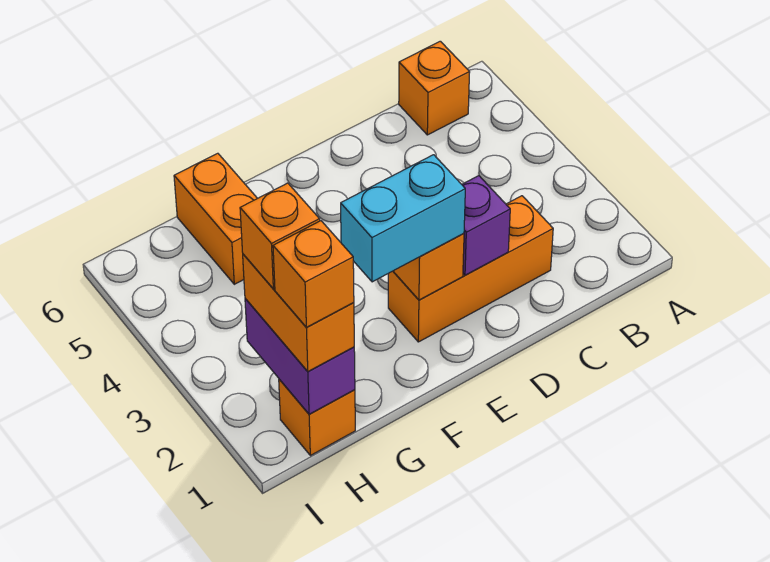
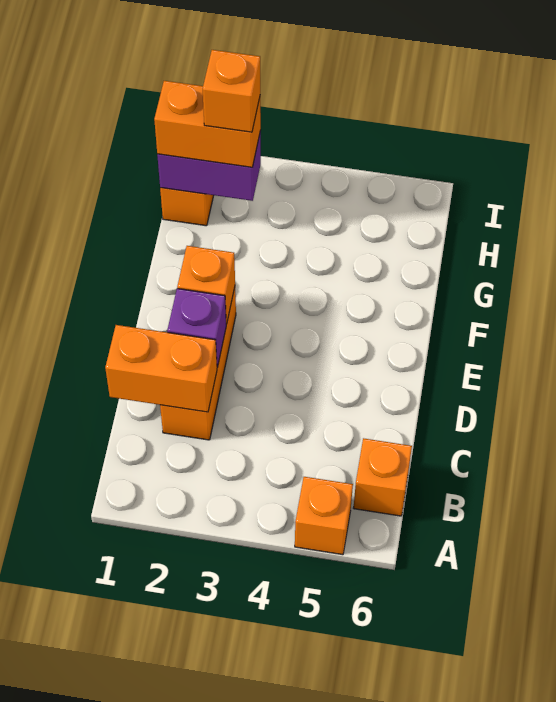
cyan 1x2 brick [341,155,465,282] -> none
orange 1x2 brick [174,153,257,284] -> orange 1x2 brick moved to [105,325,217,412]
orange 1x1 brick [273,221,354,327] -> orange 1x1 brick moved to [295,477,353,555]

